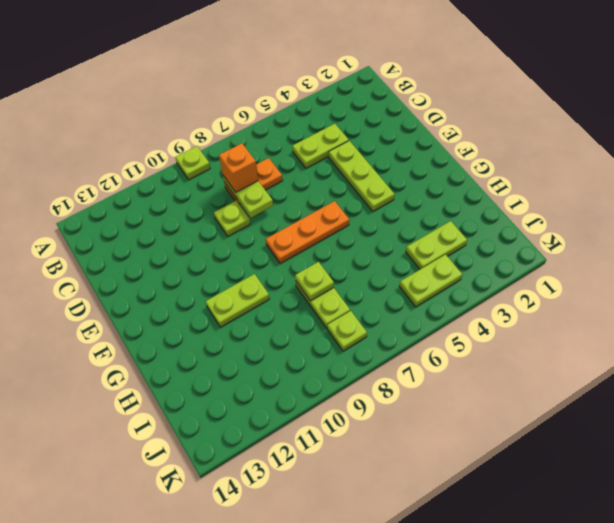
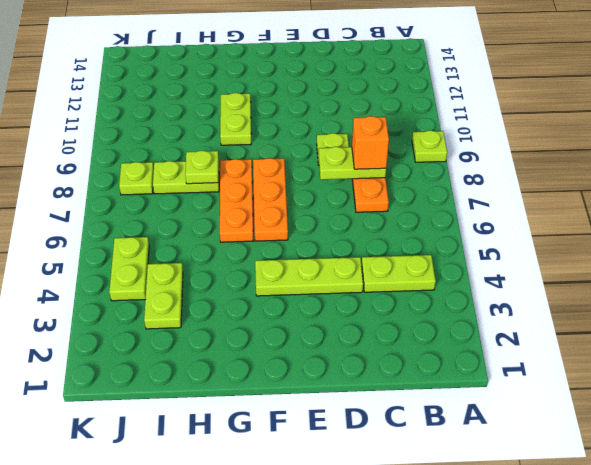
lime 1x2 plate [292,124,349,168] -> lime 1x2 plate turned to [362,255,436,292]
none -> orange 1x3 plate [220,159,253,242]

